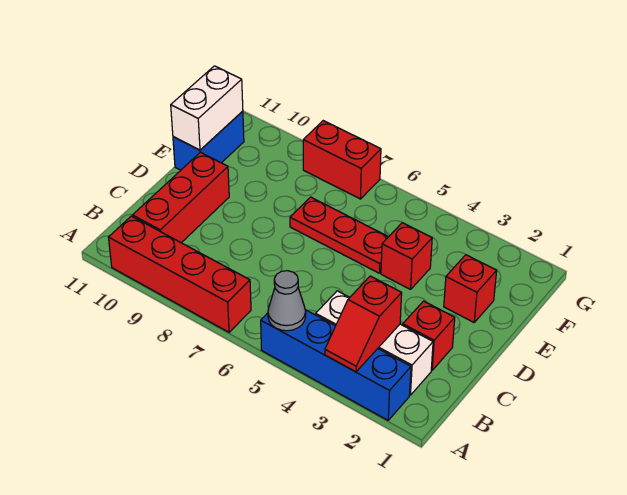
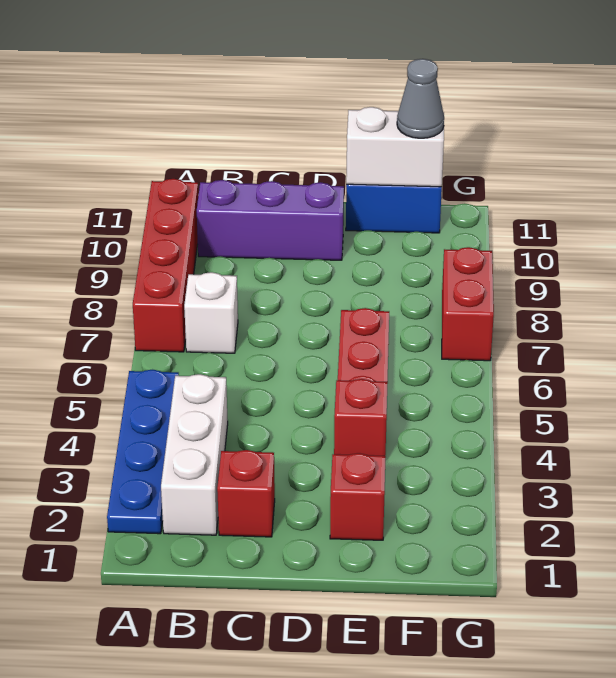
blue 1x4 brick [261,310,411,420] -> blue 1x4 plate [107,370,179,534]
red 1x2 slope [325,276,402,372] -> none
grey 1x1 cone [268,271,306,331] -> grey 1x1 cone moved to [397,59,444,138]
none -> white 1x1 brick [184,272,238,353]
red 1x3 brick [132,152,229,243] -> purple 1x3 brick [197,180,344,260]

